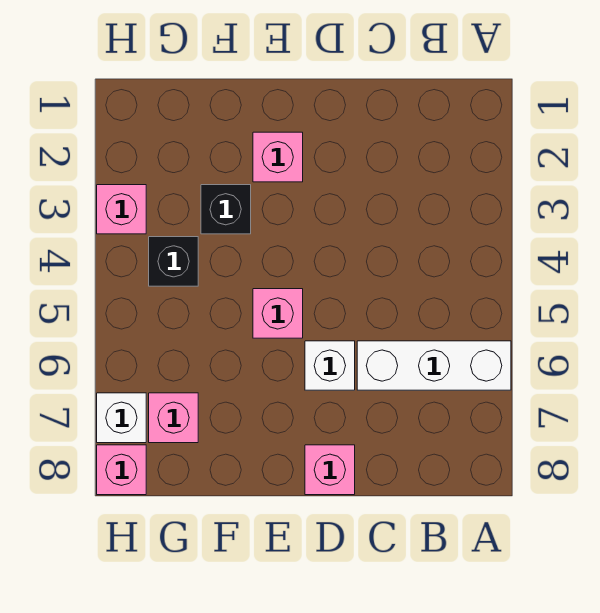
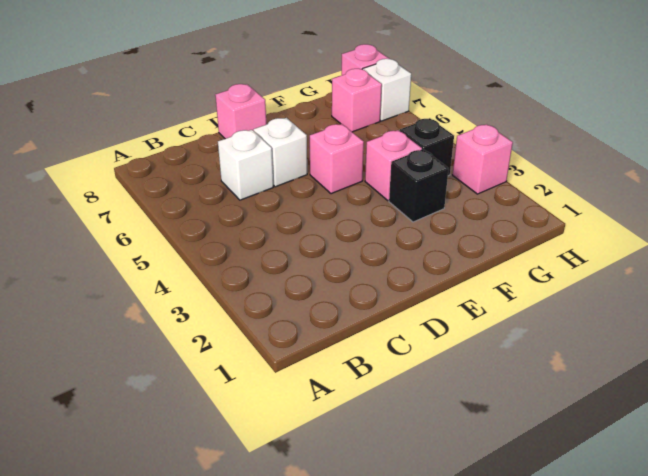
white 1x3 brick [357,341,511,390] -> white 1x1 brick [218,130,273,200]
pink 1x1 brick [253,132,303,182] -> pink 1x1 brick moved to [365,130,422,201]

